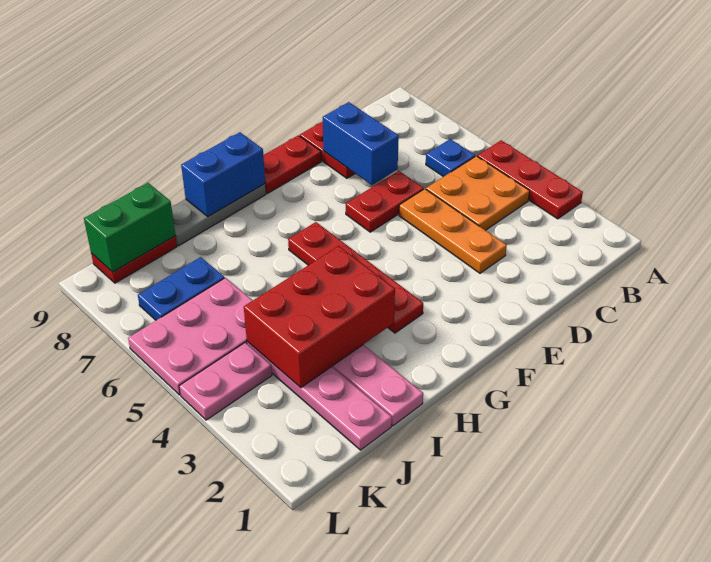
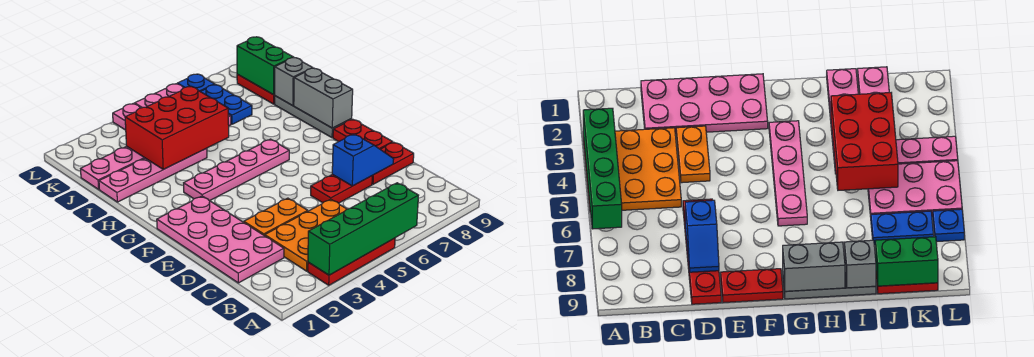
none -> green 1x4 brick [308,183,419,275]
orange 2x2 plate [426,156,530,230] -> orange 2x3 plate [265,199,346,271]
blue 1x1 plate [426,139,475,177] -> blue 1x1 plate moved to [177,74,215,92]
none -> pink 2x4 plate [157,196,284,283]
orange 1x3 plate [399,189,507,273] -> orange 1x2 plate [244,198,308,236]
red 1x2 plate [346,171,424,232] -> red 1x2 plate turned to [311,174,372,203]
blue 1x2 brick [323,102,399,185] -> blue 1x2 slope [332,134,394,186]
red 1x4 plate [288,222,423,333] -> pink 1x4 plate [184,139,289,201]
blue 1x2 brick [181,132,265,217] -> grey 1x2 brick [294,68,353,128]
red 2x3 brick [244,246,395,387] -> red 2x3 brick turned to [125,87,229,169]
none -> grey 1x1 brick [274,58,312,106]

